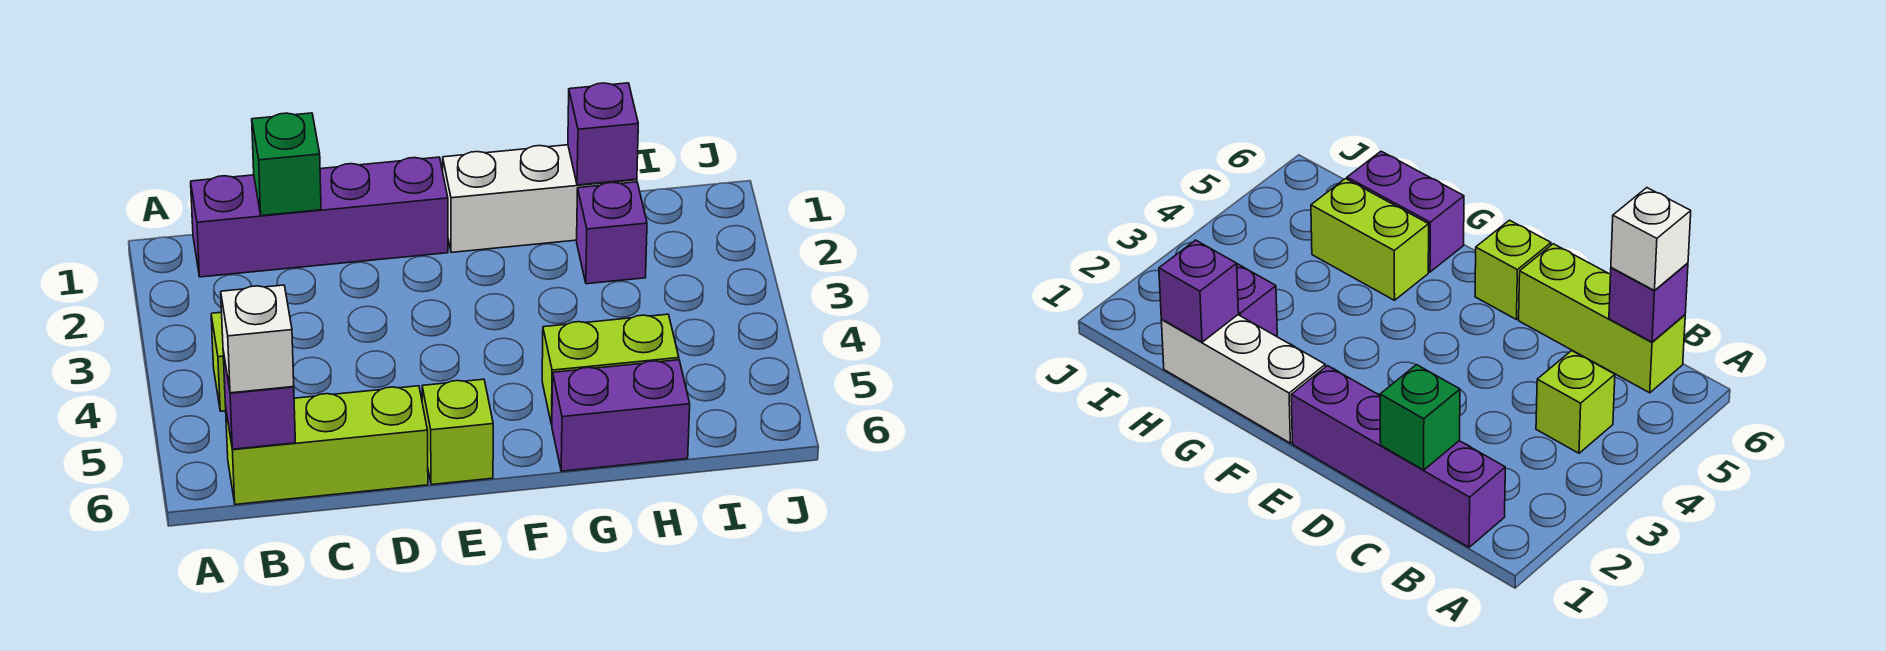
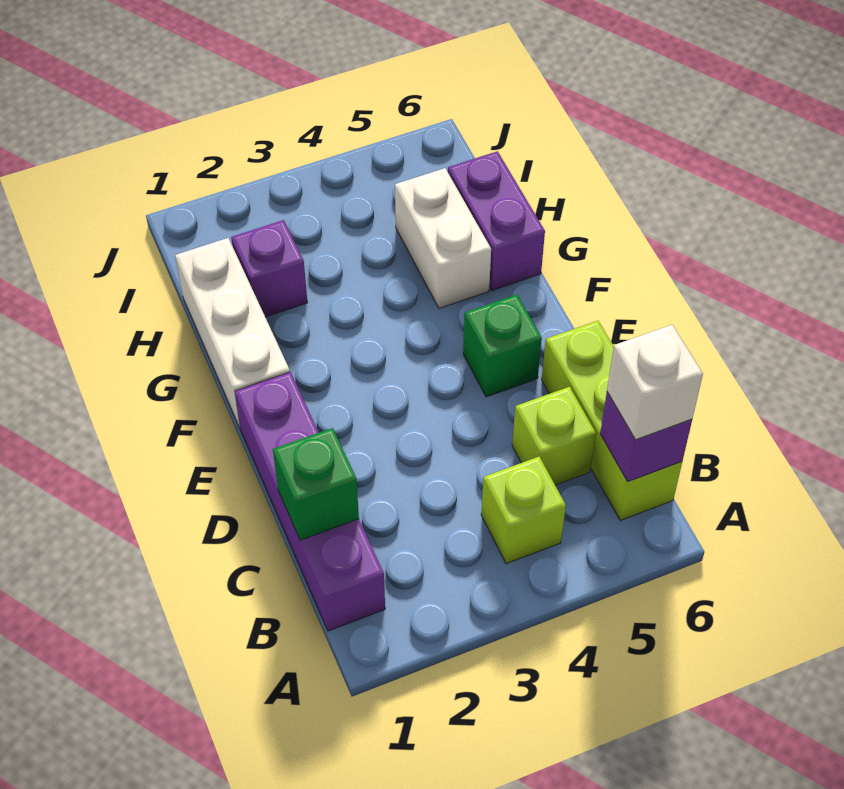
none -> green 1x1 brick [463,295,542,397]
lime 1x1 brick [422,379,493,485] -> lime 1x1 brick moved to [512,387,596,485]
lime 1x2 brick [542,314,679,425] -> white 1x2 brick [395,168,491,308]
purple 1x1 brick [568,83,638,185] -> none

